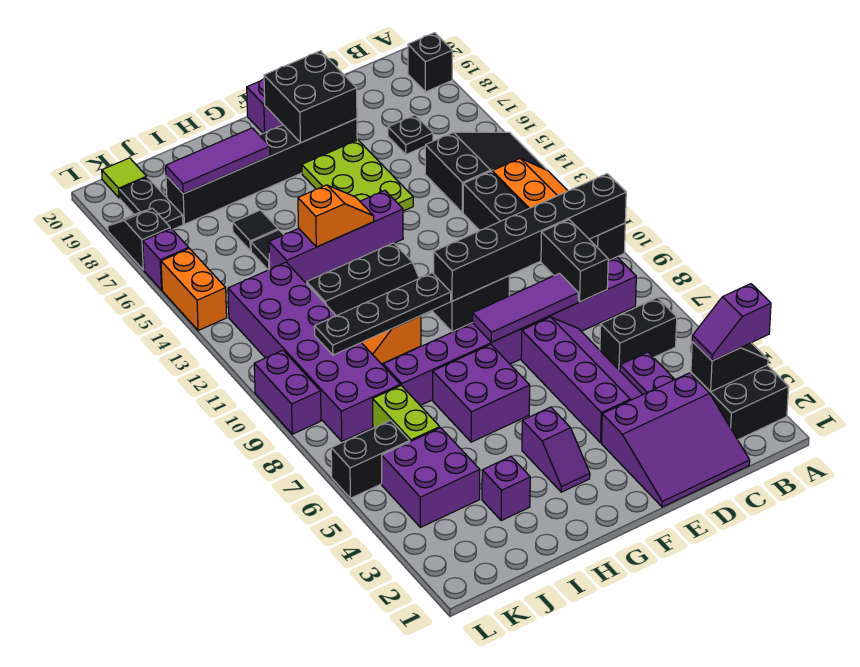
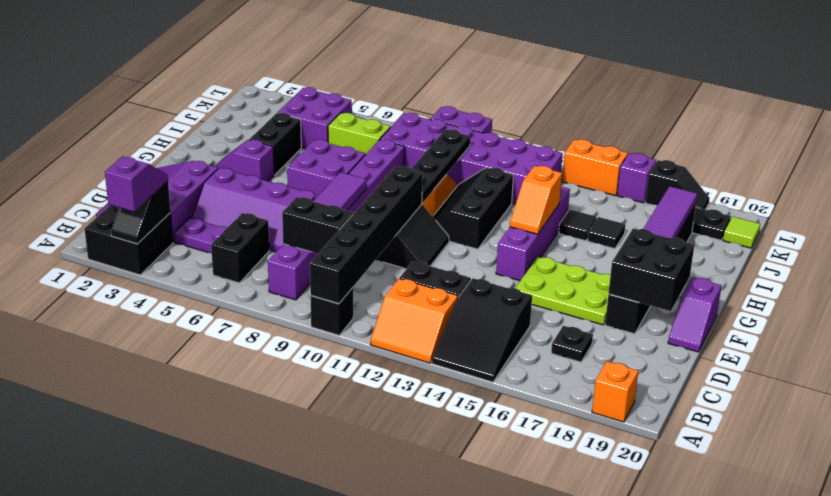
black 1x1 brick [408,33,452,92] -> orange 1x1 brick [592,361,638,422]
purple 1x1 brick [482,456,530,521] -> none
black 1x2 brick [331,420,410,498] -> black 1x2 brick moved to [249,113,301,175]

